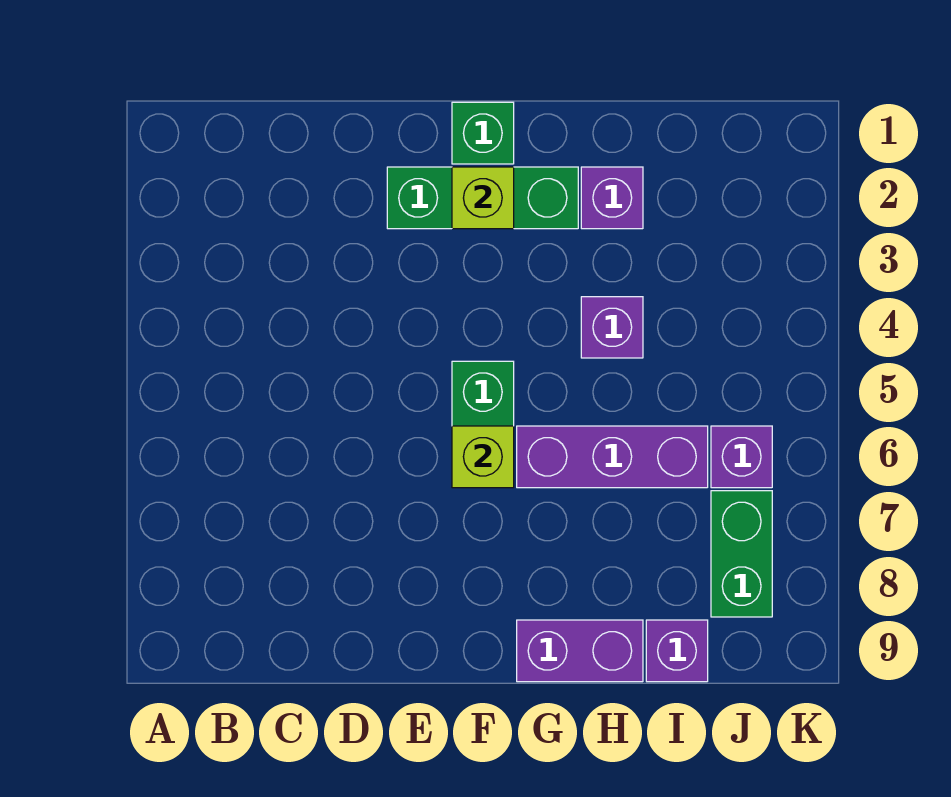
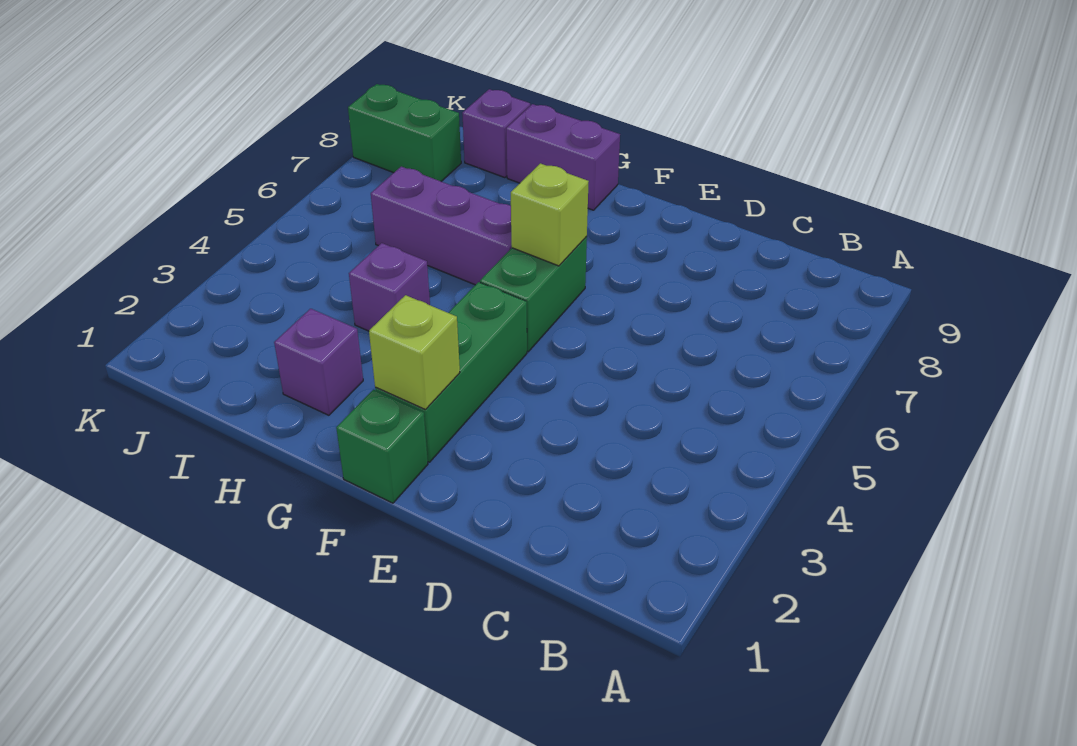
green 1x3 brick [387,167,578,229] -> green 1x3 brick turned to [375,282,527,462]
purple 1x1 brick [711,426,772,488] -> none
green 1x2 brick [711,491,772,617] -> green 1x2 brick turned to [348,84,461,181]

